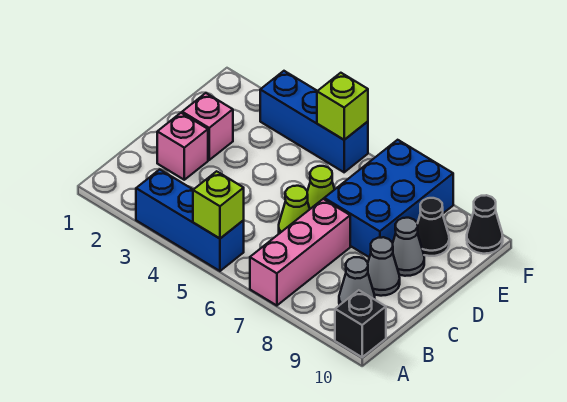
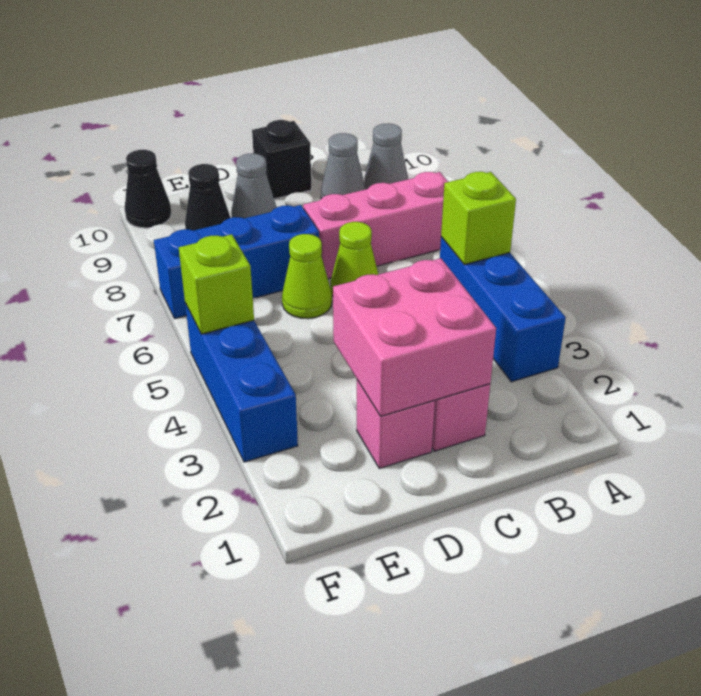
black 1x1 brick [335,290,386,357] -> black 1x1 brick moved to [252,120,311,199]
none -> pink 2x2 brick [333,258,496,416]
grey 1x1 cone [368,237,400,296] -> grey 1x1 cone moved to [364,123,408,189]
blue 2x3 brick [324,140,453,257] -> blue 1x3 brick [154,205,319,319]

